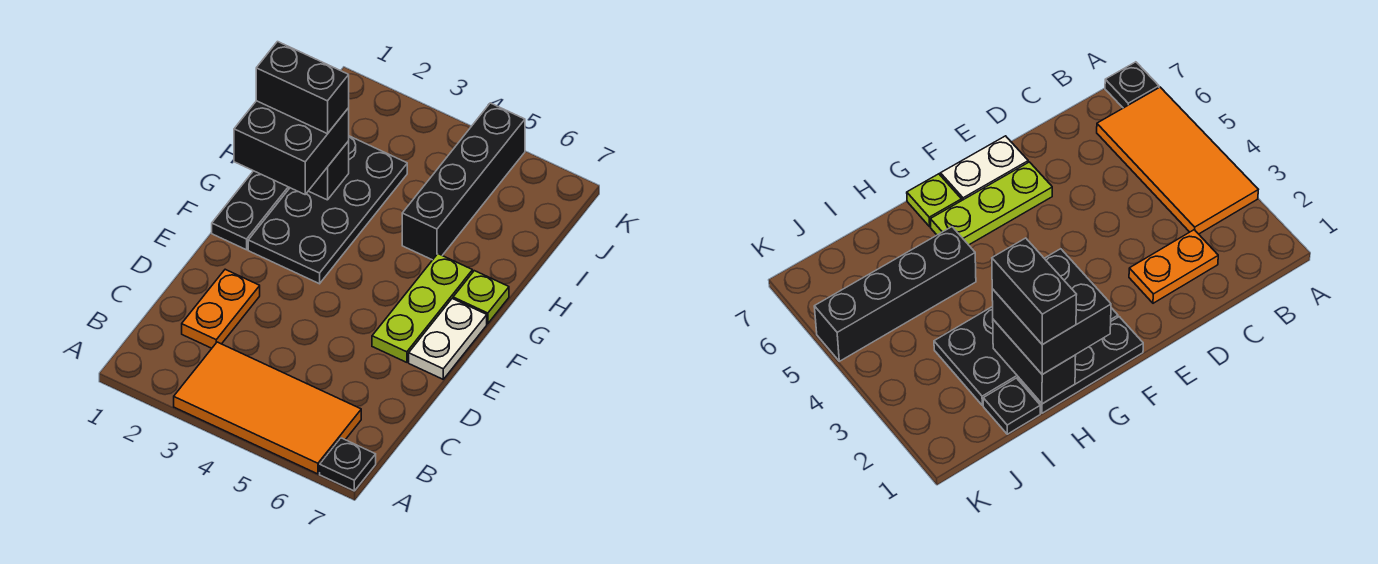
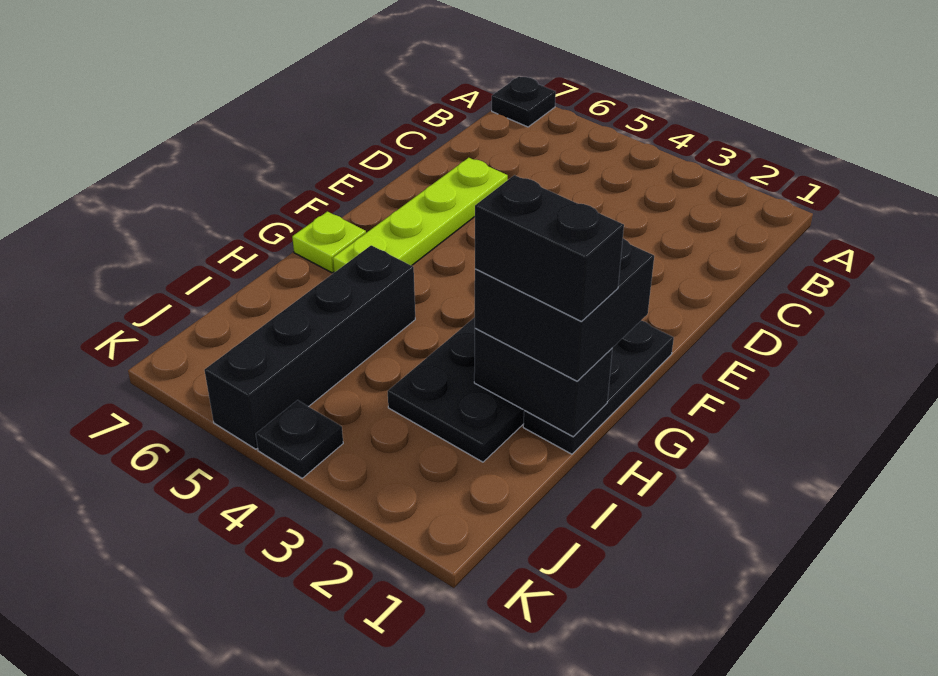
orange 2x4 tile [174,342,361,474] -> none
orange 1x2 plate [182,269,260,348] -> none
lime 1x3 plate [372,254,473,362] -> lime 1x4 plate [333,158,508,272]
white 1x2 plate [409,299,487,379] -> none
black 1x1 plate [983,378,1040,434] -> black 1x1 plate moved to [256,400,343,478]

